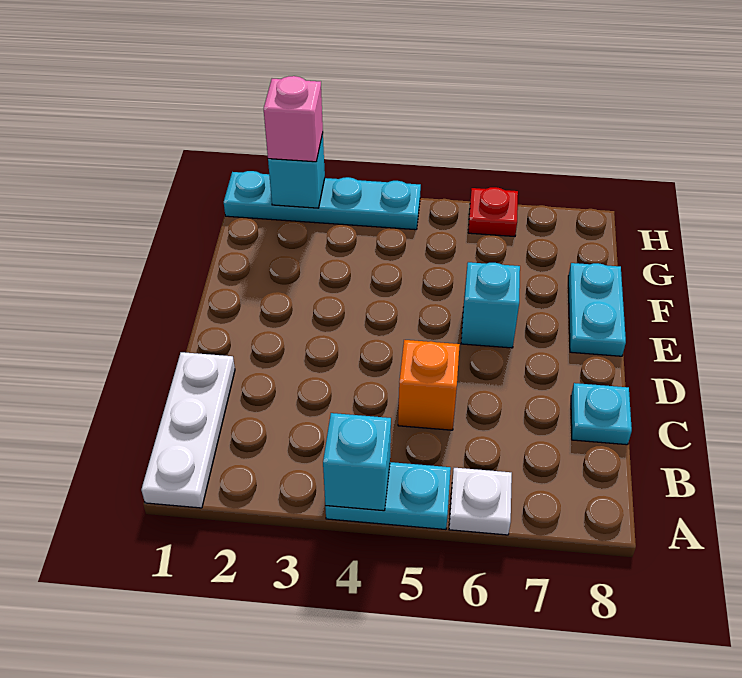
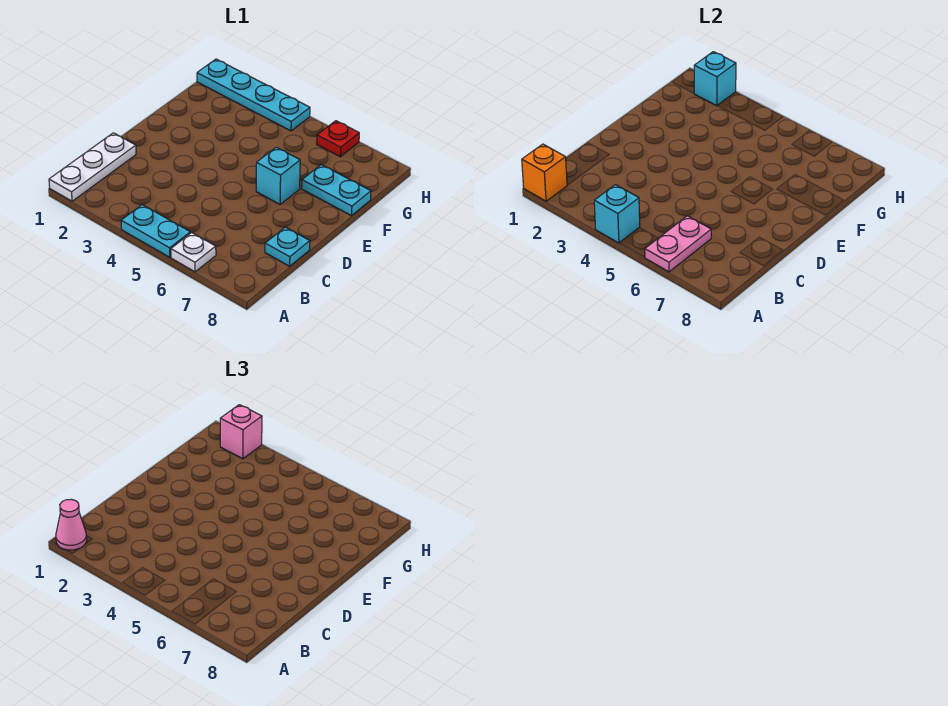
none -> pink 1x1 cone [56,499,87,550]
none -> pink 1x2 plate [645,216,711,272]
orange 1x1 brick [398,340,460,430] -> orange 1x1 brick moved to [522,144,567,201]
cyan 1x2 plate [568,263,626,356] -> cyan 1x2 plate turned to [302,165,371,216]

